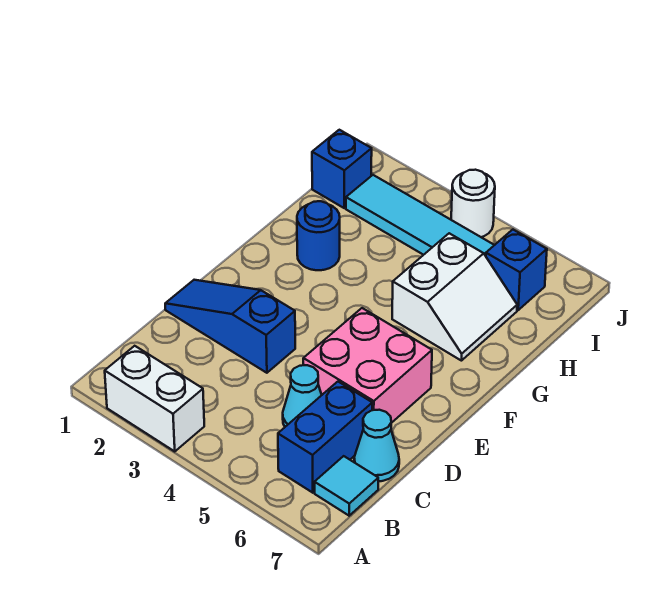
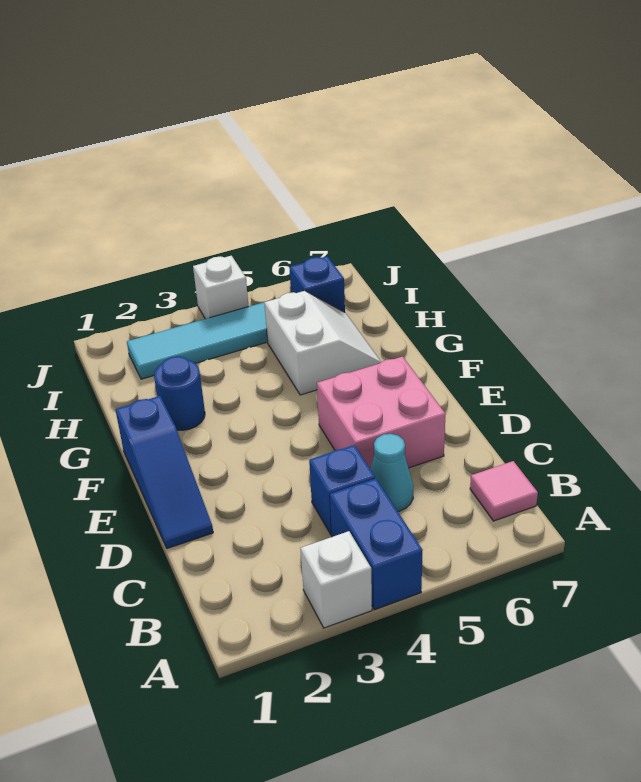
white 1x2 brick [105,346,204,451] -> white 1x1 brick [301,531,372,628]
blue 1x2 brick [278,382,372,493] -> blue 1x2 brick moved to [330,479,422,610]
cyan 1x1 tile [315,456,378,516] -> pink 1x1 tile [470,461,538,521]
cyan 1x1 cone [354,410,399,481] -> none
blue 1x3 slope [165,280,295,373] -> blue 1x3 slope turned to [115,396,213,548]
blue 1x1 brick [312,130,372,208] -> blue 1x1 brick moved to [309,445,375,535]
white 1x1 round brick [451,170,495,237] -> white 1x1 brick [193,256,249,319]

